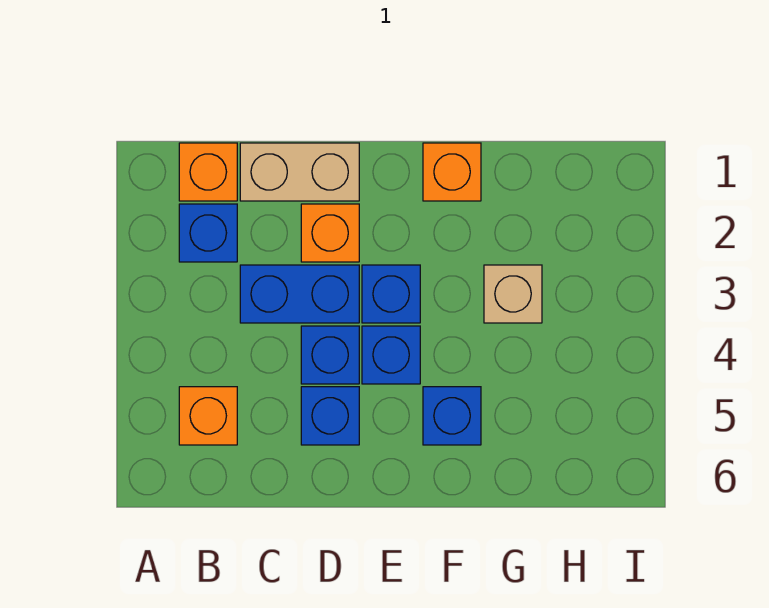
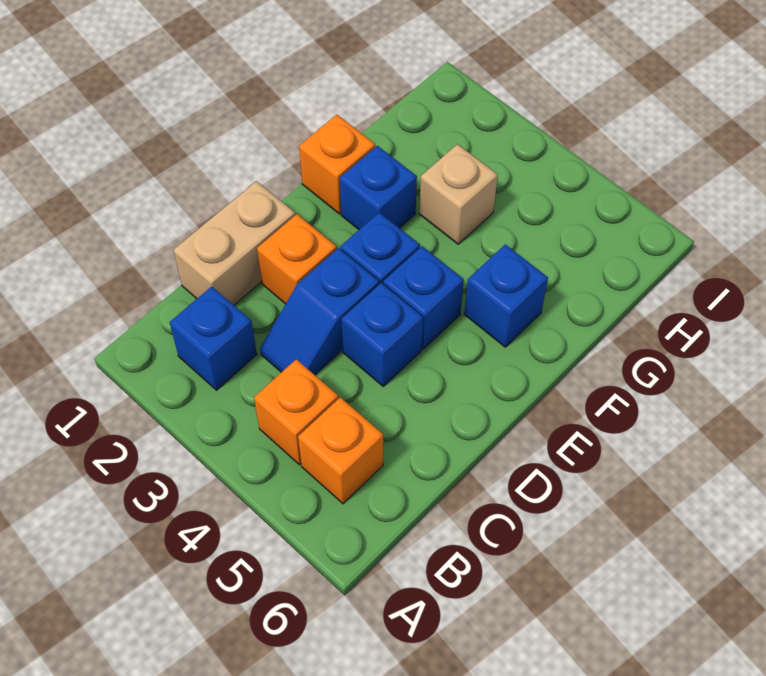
orange 1x1 brick [179,143,237,201] -> orange 1x1 brick moved to [254,359,338,465]
blue 1x2 brick [240,265,359,323] -> blue 1x2 slope [260,248,379,375]
blue 1x1 brick [301,387,359,445] -> blue 1x1 brick moved to [340,146,417,230]

